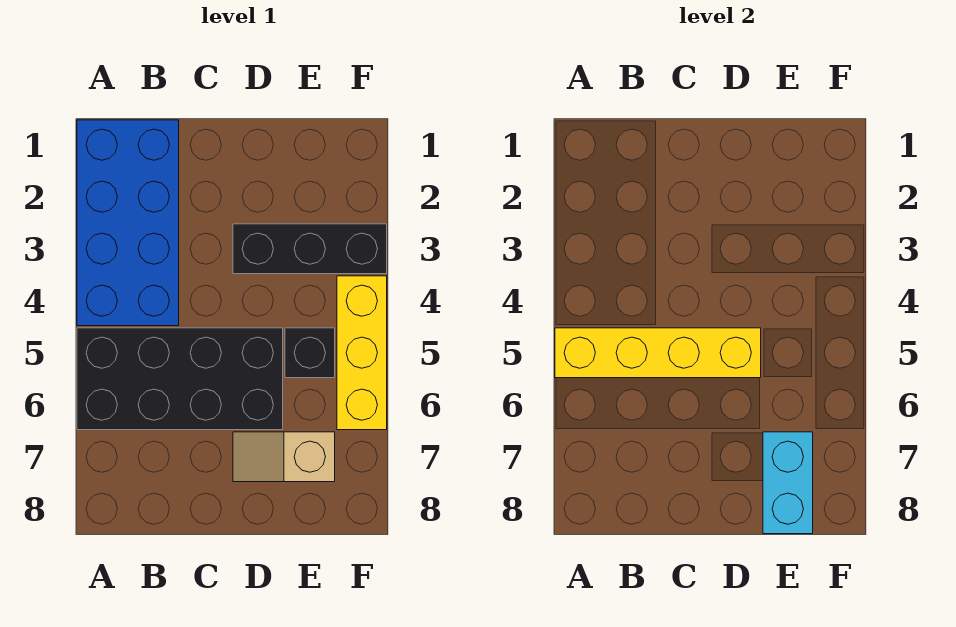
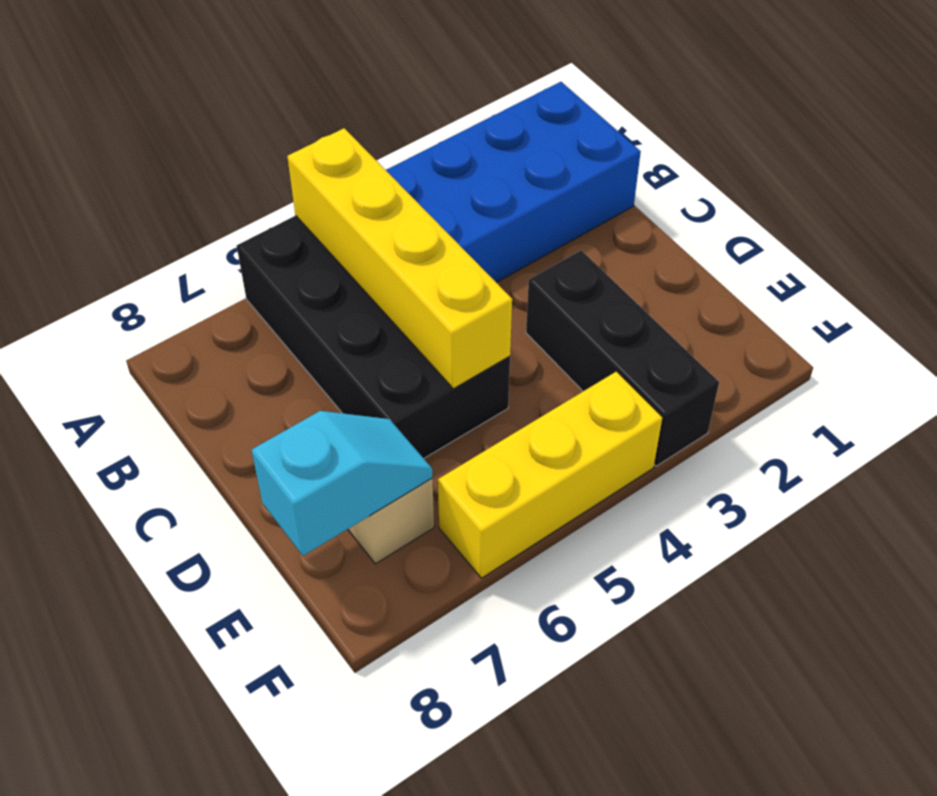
black 1x1 brick [285,328,335,378] -> none
cyan 1x2 brick [763,432,813,534] -> cyan 1x2 slope [252,411,432,556]

